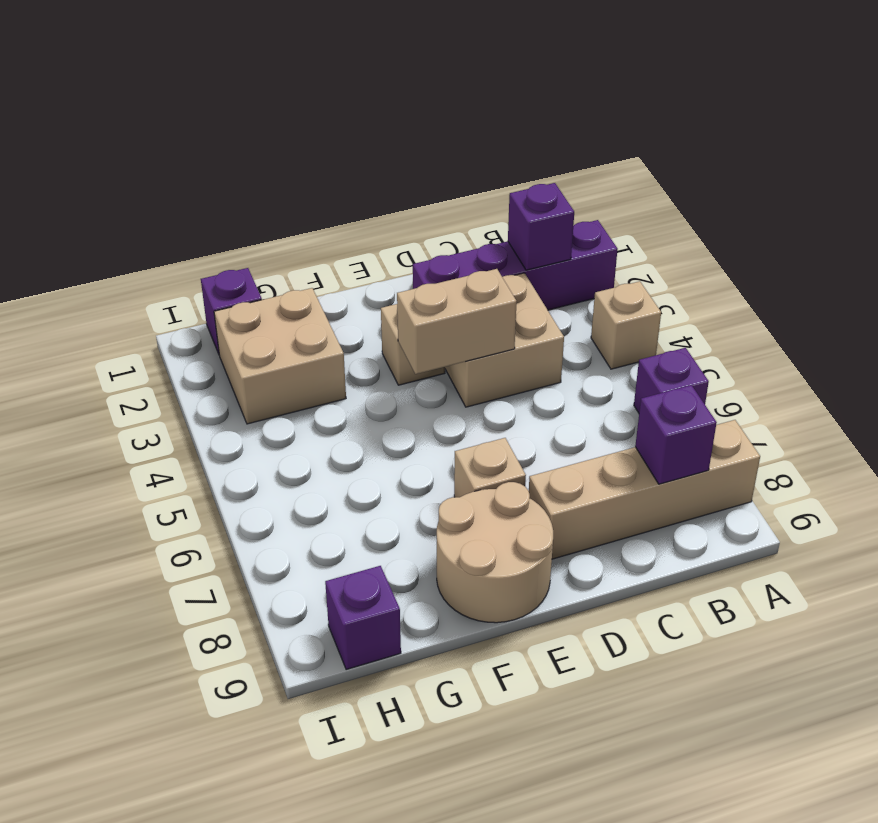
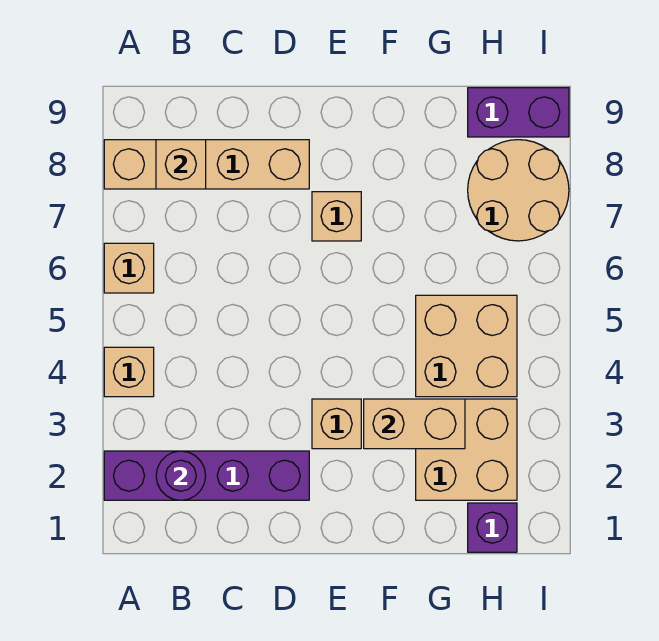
purple 1x1 brick [634,348,709,413] -> tan 1x1 brick [104,243,154,293]
purple 1x1 brick [508,183,574,270] -> purple 1x1 round brick [156,451,206,500]
purple 1x1 brick [635,385,717,484] -> tan 1x1 brick [156,140,206,189]
tan 2x2 brick [445,273,564,407] -> tan 2x2 brick moved to [416,295,517,397]
tan 1x2 brick [397,269,517,374] -> tan 1x2 brick moved to [364,399,465,449]
tan 2x2 round brick [437,482,553,623] -> tan 2x2 round brick moved to [468,140,569,241]
purple 1x1 brick [325,566,401,670] -> purple 1x2 brick [468,88,569,137]

